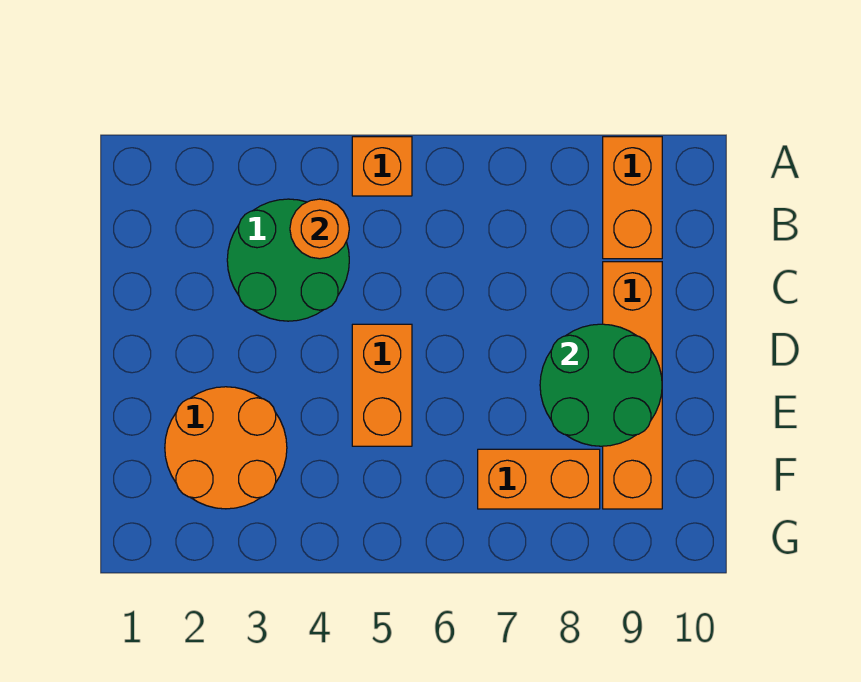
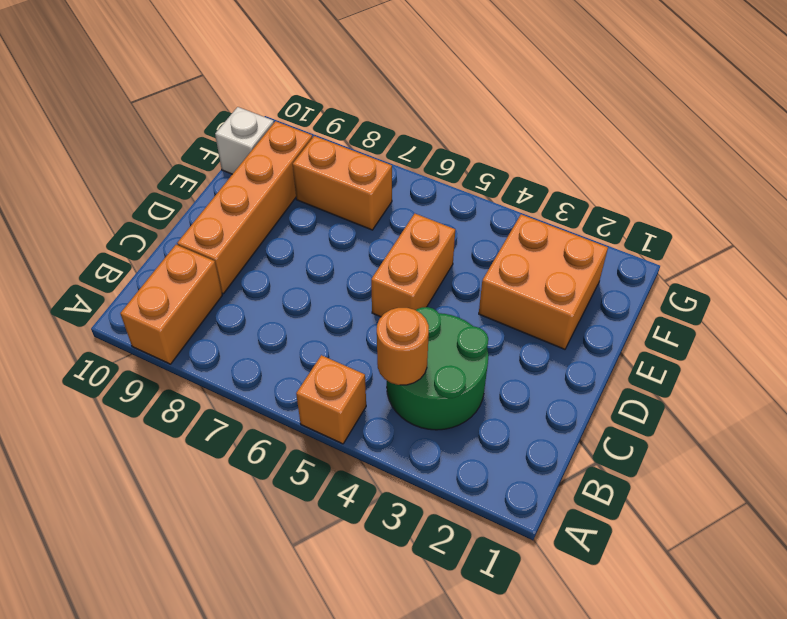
green 2x2 round brick [540,324,662,446] -> none
orange 2x2 round brick [165,387,287,509] -> orange 2x2 brick [479,214,608,349]
none -> white 1x1 brick [215,107,274,174]

